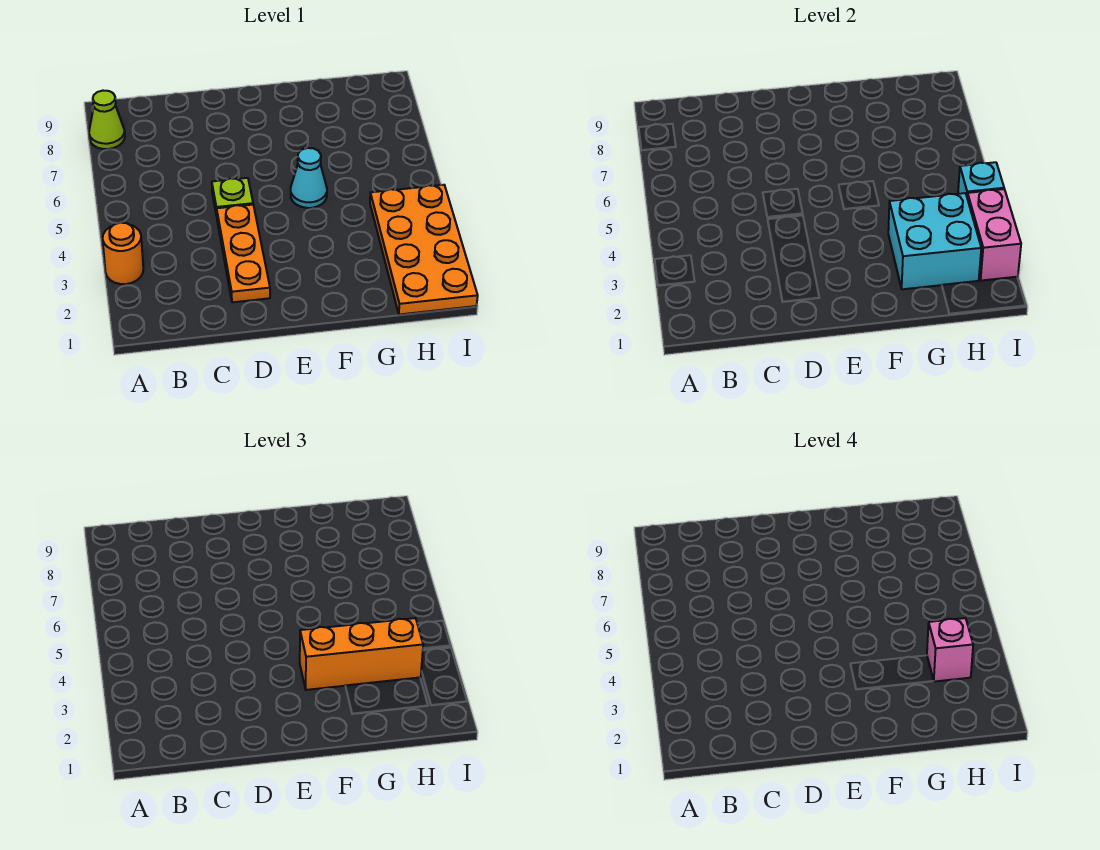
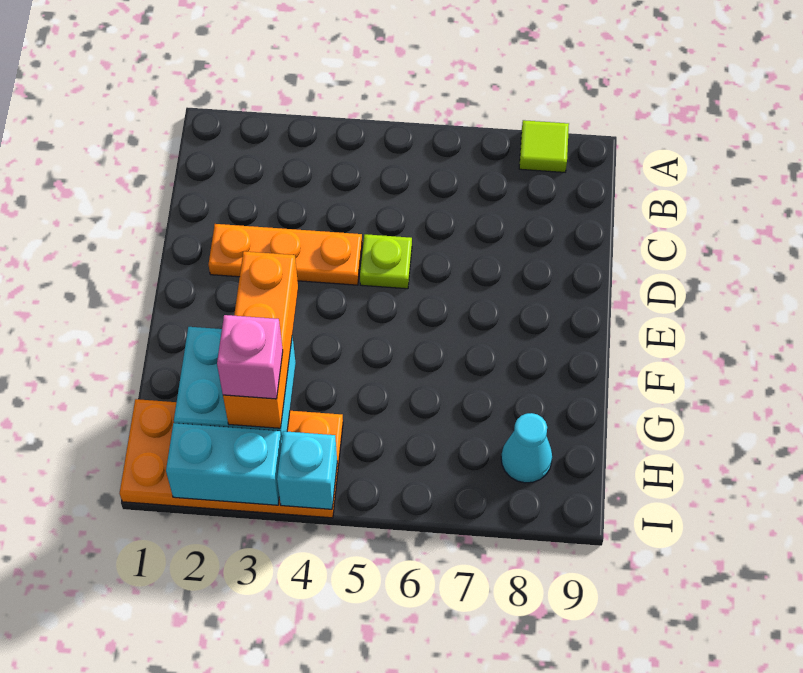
orange 1x1 round brick [103,223,143,284] -> none
lime 1x1 cone [89,91,125,149] -> lime 1x1 tile [519,120,569,172]
cyan 1x1 cone [291,148,327,208] -> cyan 1x1 cone moved to [501,413,552,483]
pink 1x2 brick [967,189,1021,281] -> cyan 1x2 brick [166,423,282,505]

